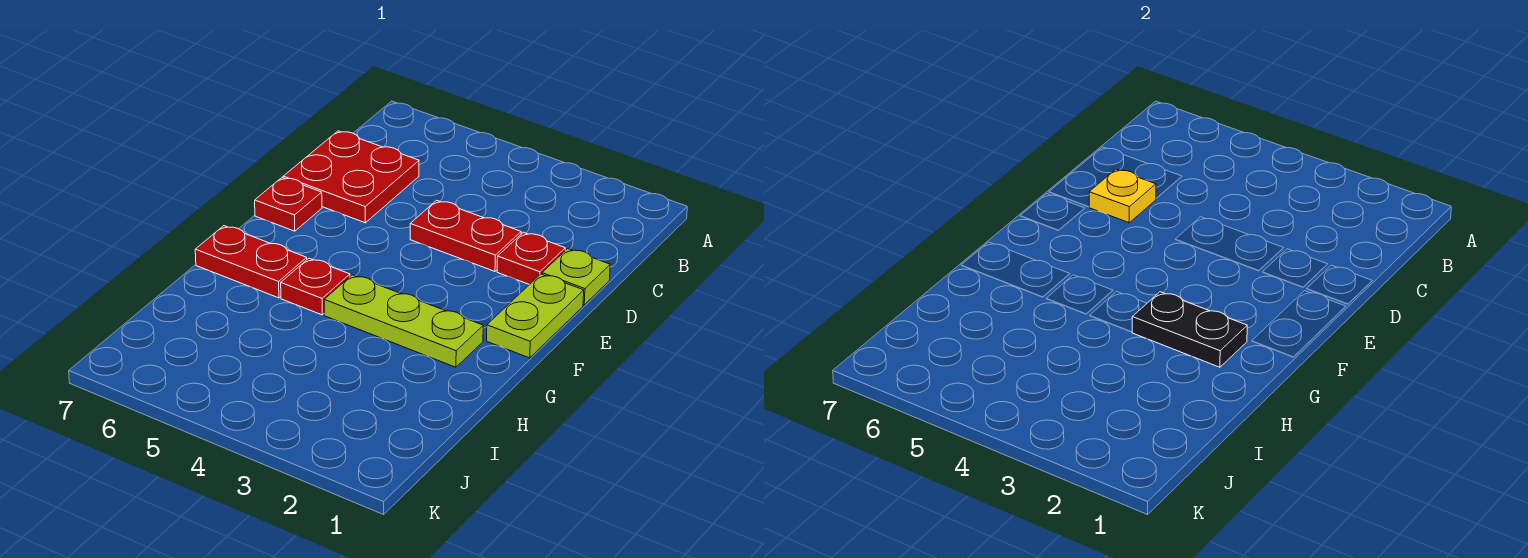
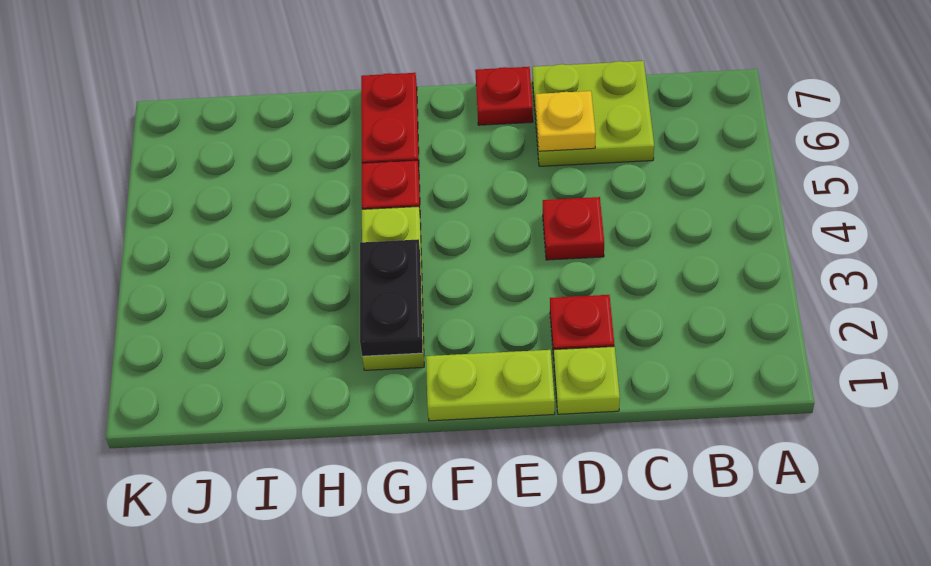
red 2x2 plate [283,131,419,223] -> lime 2x2 plate [532,61,654,166]
red 1x2 plate [410,200,521,271] -> red 1x1 plate [543,197,604,260]

